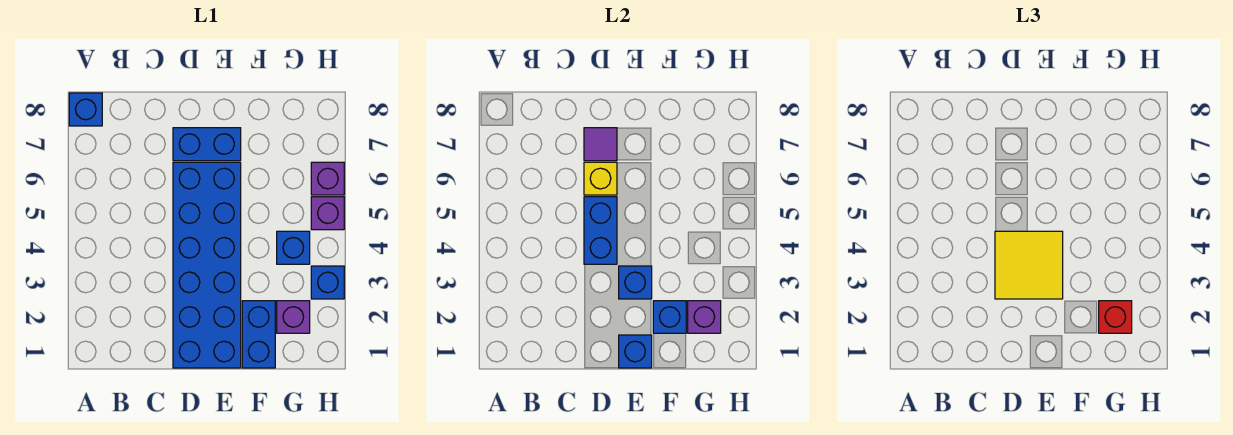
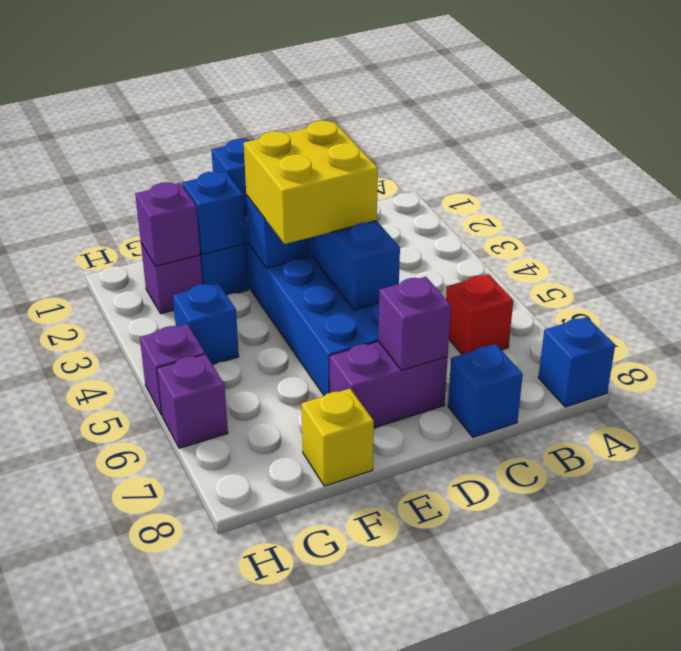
yellow 2x2 tile [995,231,1063,299] -> yellow 2x2 brick [244,121,378,244]
yellow 1x1 brick [584,162,617,195] -> yellow 1x1 brick moved to [302,389,374,486]
blue 1x2 brick [173,128,241,161] -> purple 1x2 brick [330,341,448,428]
purple 1x1 tile [584,128,617,161] -> purple 1x1 brick [378,277,451,370]
red 1x1 brick [1099,301,1132,333] -> red 1x1 brick moved to [446,274,513,354]
blue 1x1 brick [311,266,344,299] -> blue 1x1 brick moved to [448,344,523,437]

